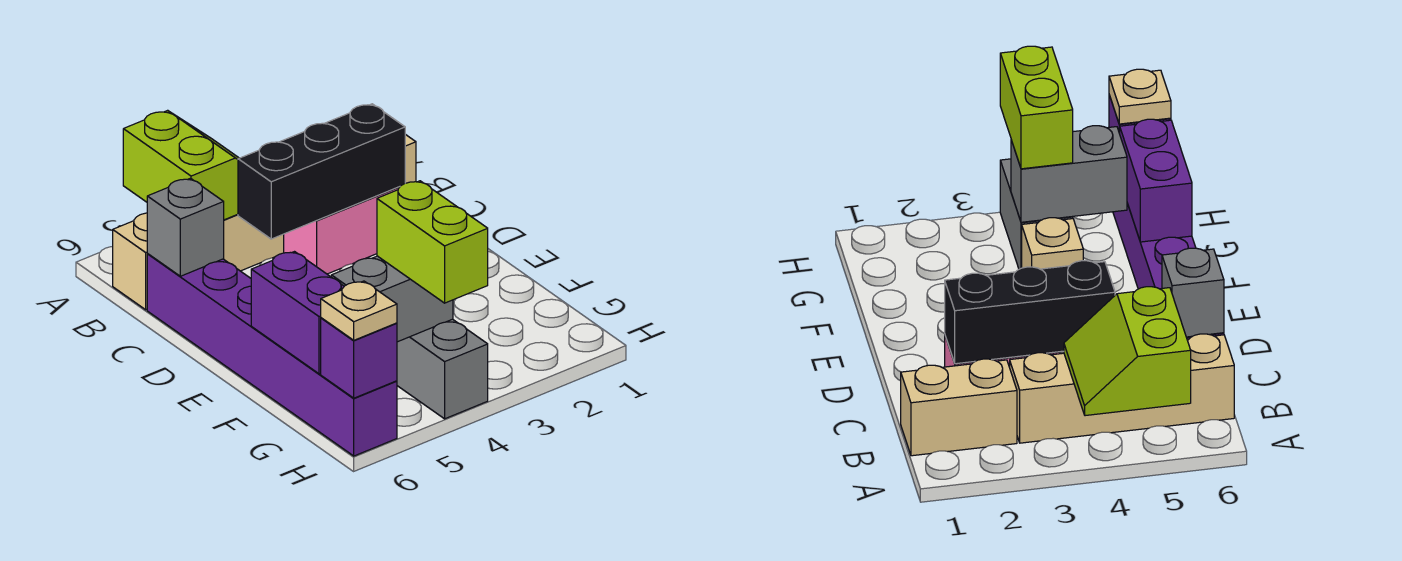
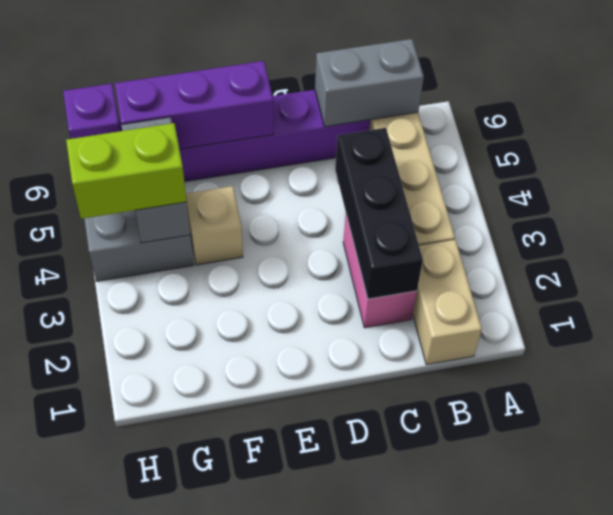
lime 2x2 slope [123,110,239,220] -> none
grey 1x1 brick [147,178,224,276] -> grey 1x2 brick [315,39,424,127]
purple 1x2 brick [251,252,344,374] -> purple 1x3 brick [115,61,273,149]
tan 1x1 plate [321,281,397,340] -> none

